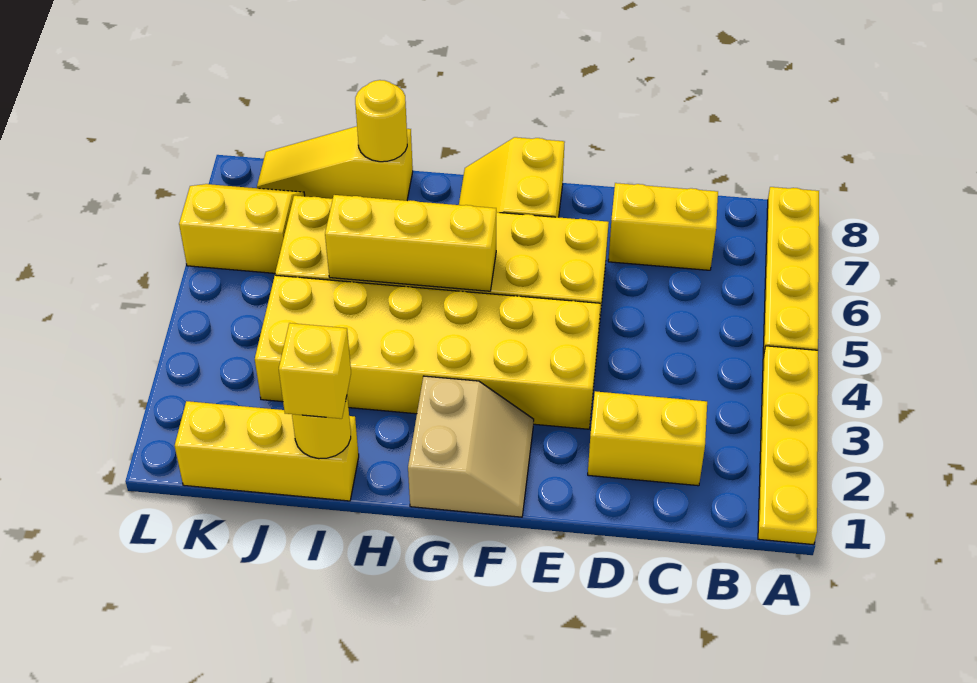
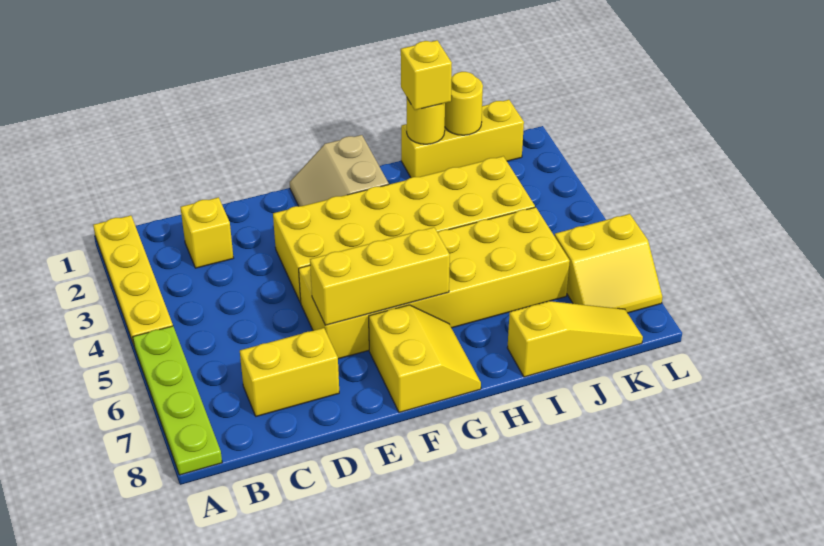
yellow 1x4 plate [763,187,819,357] -> lime 1x4 plate [133,326,222,475]
yellow 1x2 brick [588,391,707,486] -> yellow 1x1 brick [181,197,233,268]
yellow 1x3 brick [325,195,496,291] -> yellow 1x3 brick moved to [310,227,450,325]
yellow 1x1 round brick [355,80,407,162] -> yellow 1x1 round brick moved to [445,72,483,135]

